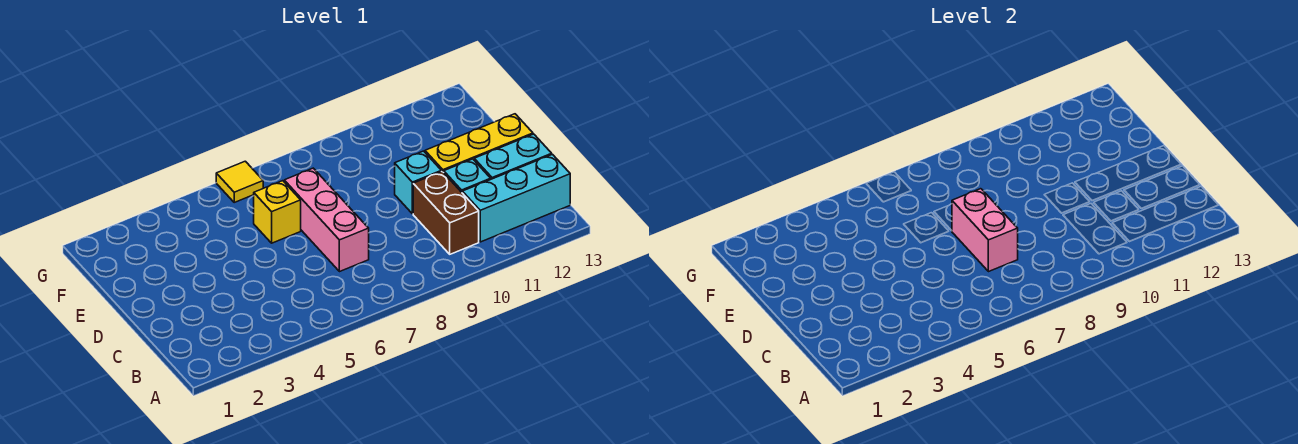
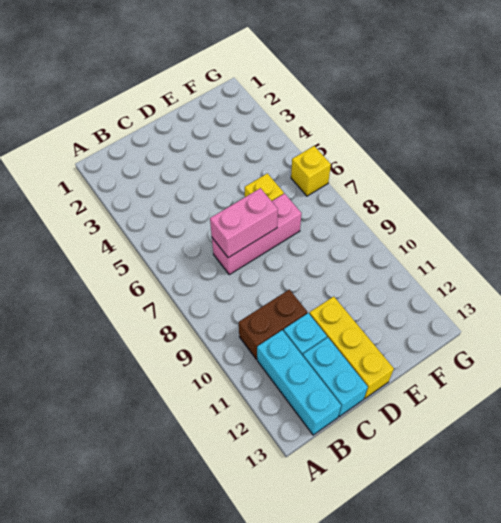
cyan 1x1 brick [395,151,441,214] -> none
yellow 1x1 tile [216,161,263,202] -> yellow 1x1 brick [291,146,331,196]

